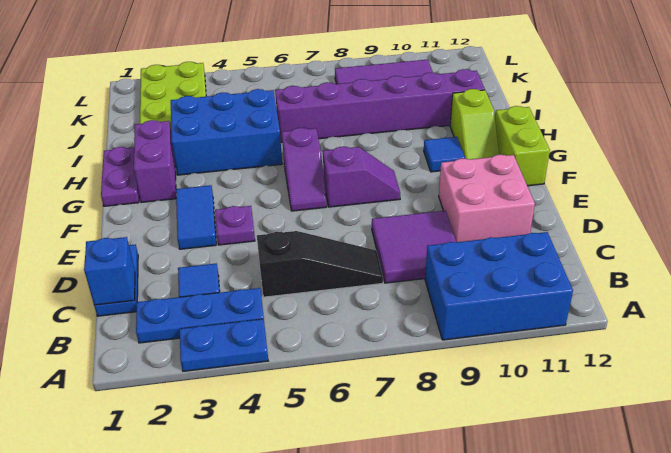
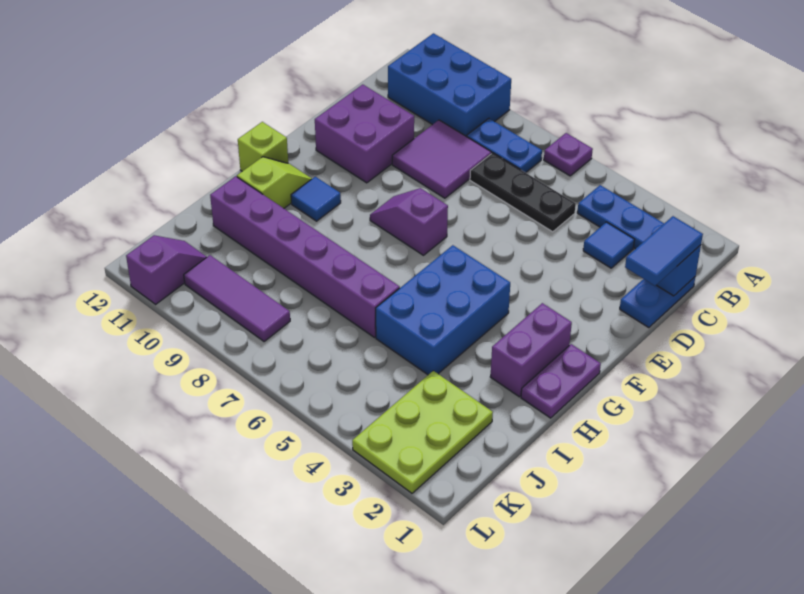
blue 1x2 plate [180,319,268,371] -> blue 1x2 plate moved to [467,118,542,173]
black 1x3 slope [257,231,383,297] -> black 1x3 plate [470,153,576,232]
pink 2x2 brick [439,155,535,242] -> purple 2x2 brick [315,85,414,183]
blue 1x2 tile [176,185,216,249] -> blue 1x2 tile moved to [625,216,703,286]
purple 1x1 plate [215,206,255,245] -> purple 1x1 plate moved to [544,133,593,176]
purple 1x2 slope [282,128,327,211] -> purple 1x2 slope moved to [126,235,207,304]
lime 1x2 brick [495,106,550,186] -> lime 1x1 brick [238,122,288,171]
blue 2x3 brick [171,89,282,175] -> blue 2x3 brick turned to [376,245,510,375]

